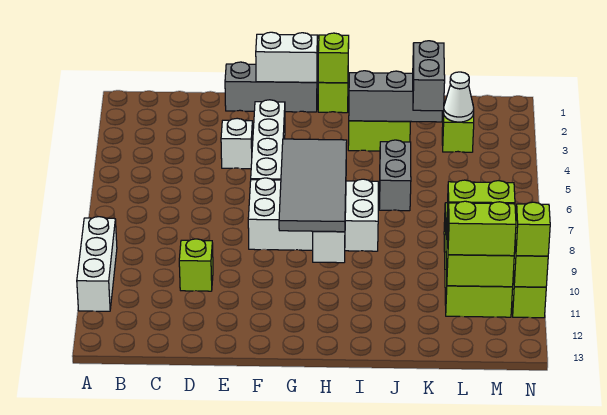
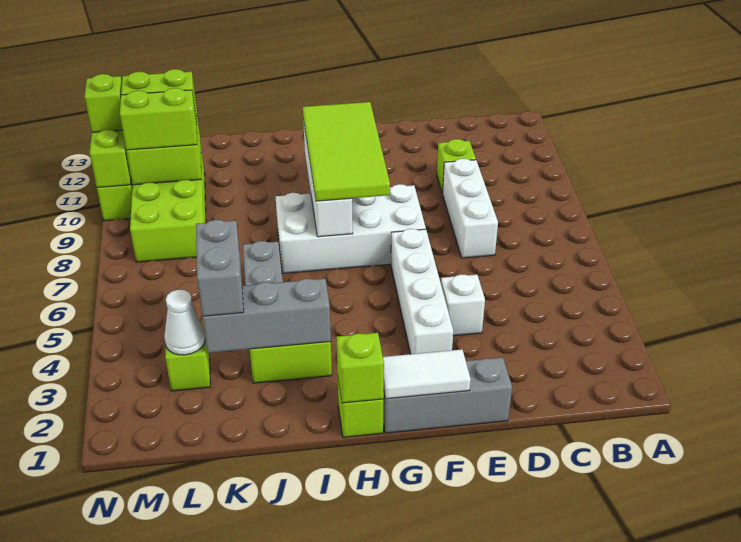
white 1x3 brick [77,217,117,311] -> white 1x3 brick moved to [442,159,498,258]
white 1x2 brick [256,32,318,82] -> white 1x2 tile [383,349,471,399]
grey 2x4 tile [279,139,347,232] -> lime 2x4 tile [303,102,390,201]

